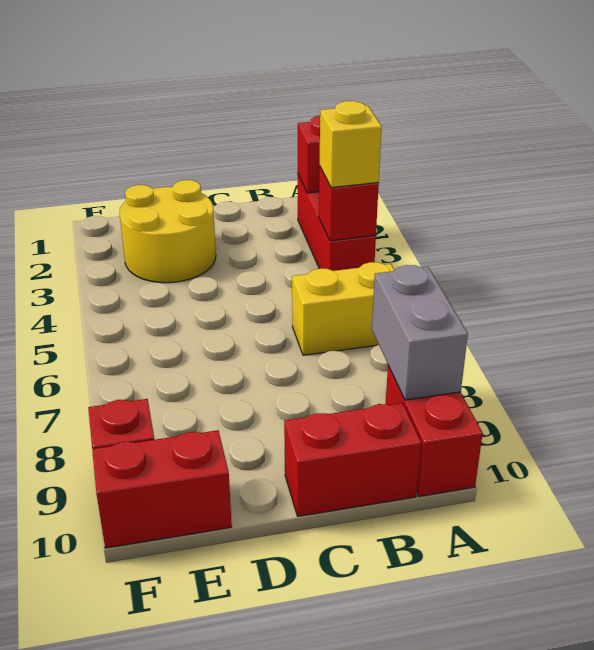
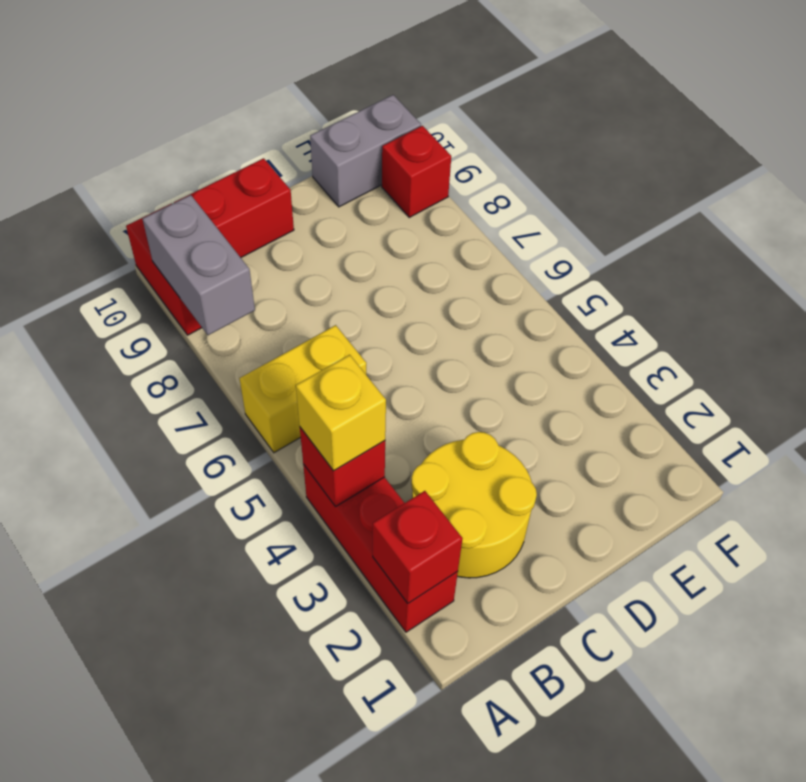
yellow 2x2 round brick [120,180,216,283] -> yellow 2x2 round brick moved to [411,432,537,578]
red 1x2 brick [92,430,232,548] -> grey 1x2 brick [310,95,421,207]

